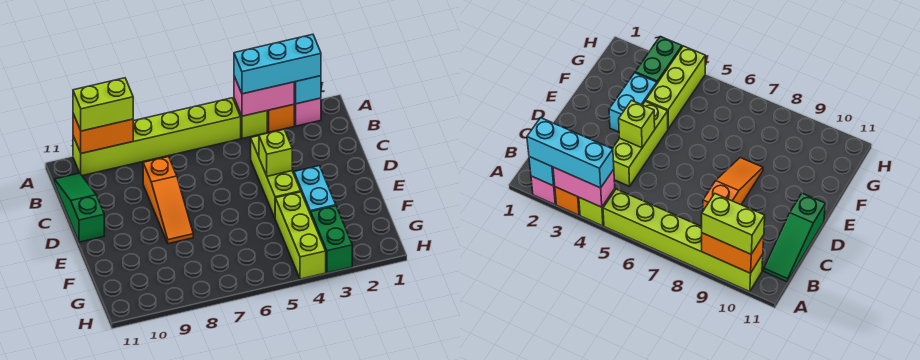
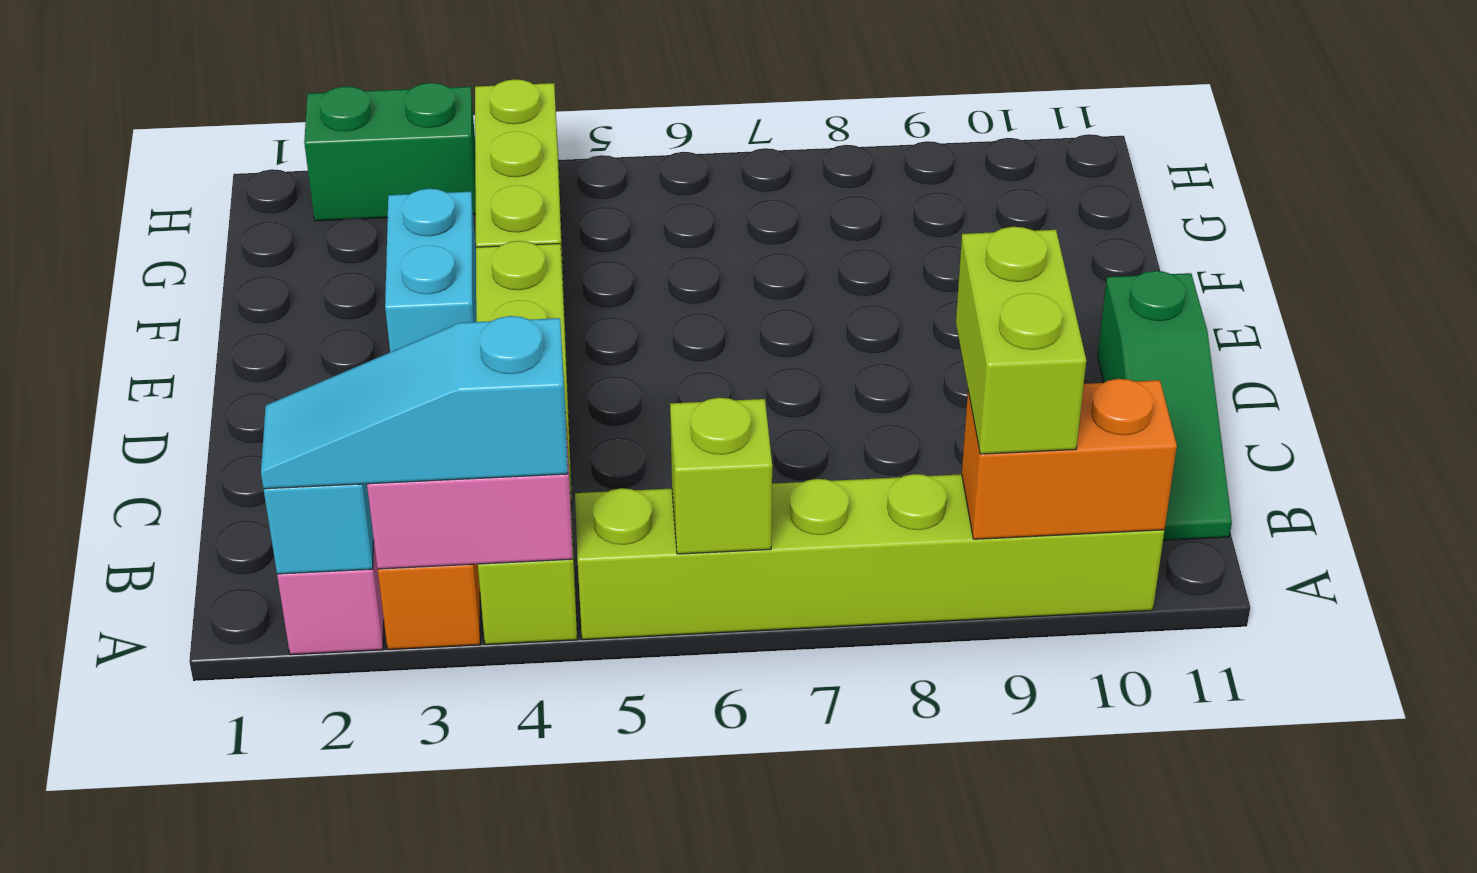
cyan 1x3 brick [234,34,321,94] -> cyan 1x3 slope [261,316,568,489]
lime 1x2 brick [73,78,133,131] -> lime 1x2 brick turned to [956,227,1086,454]
orange 1x3 slope [143,157,193,244] -> none
lime 1x1 brick [259,130,292,176] -> lime 1x1 brick moved to [670,398,772,554]
green 1x2 brick [311,206,352,273] -> green 1x2 brick turned to [304,83,476,221]

